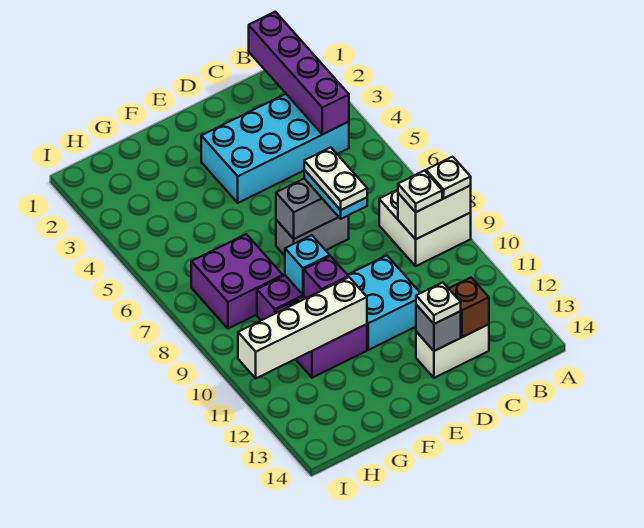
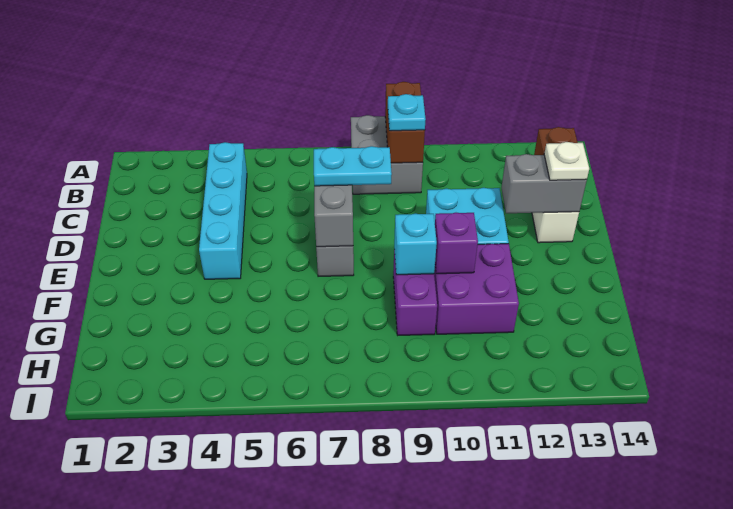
white 2x2 brick [379,190,471,266] -> grey 2x2 brick [351,115,423,194]
white 1x2 brick [398,186,471,239] -> brown 1x2 brick [385,82,425,163]
white 1x1 plate [426,157,471,198] -> none
purple 1x4 brick [249,12,349,134] -> none
cyan 2x4 brick [201,94,349,203] -> cyan 1x4 brick [199,142,247,279]
white 1x1 plate [398,171,442,212] -> cyan 1x1 plate [388,94,426,131]
white 1x2 plate [304,147,367,210] -> none
grey 1x1 brick [416,305,461,351] -> grey 1x2 brick [501,154,587,213]
white 1x4 brick [238,277,367,378] -> none
purple 2x2 brick [191,234,283,329] -> none

